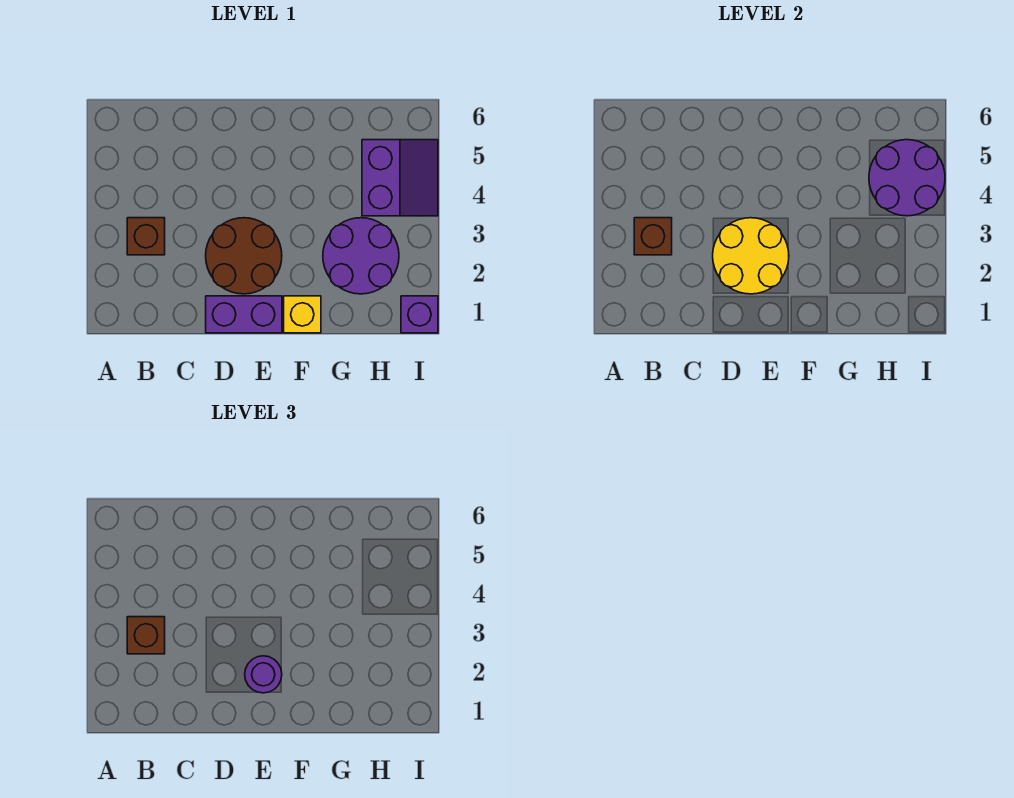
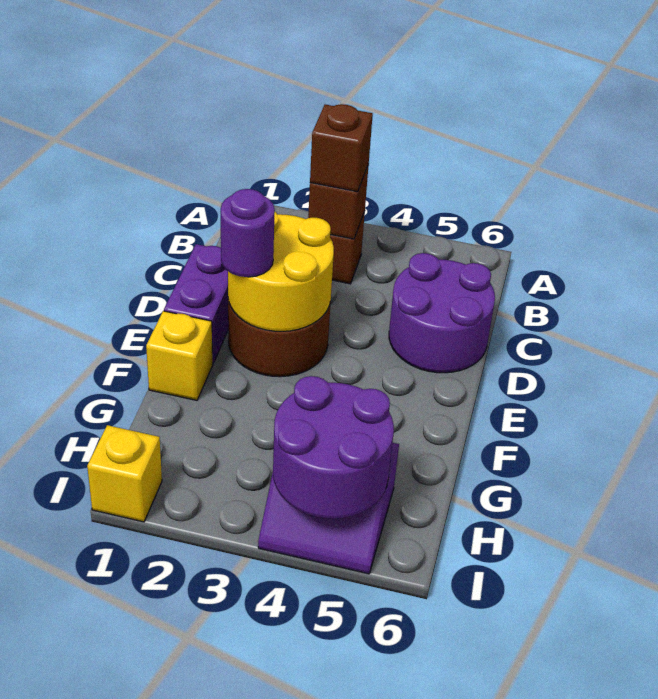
purple 2x2 round brick [323,218,399,294] -> purple 2x2 round brick moved to [389,253,495,373]
purple 1x1 brick [401,296,438,333] -> yellow 1x1 brick [87,425,162,522]

